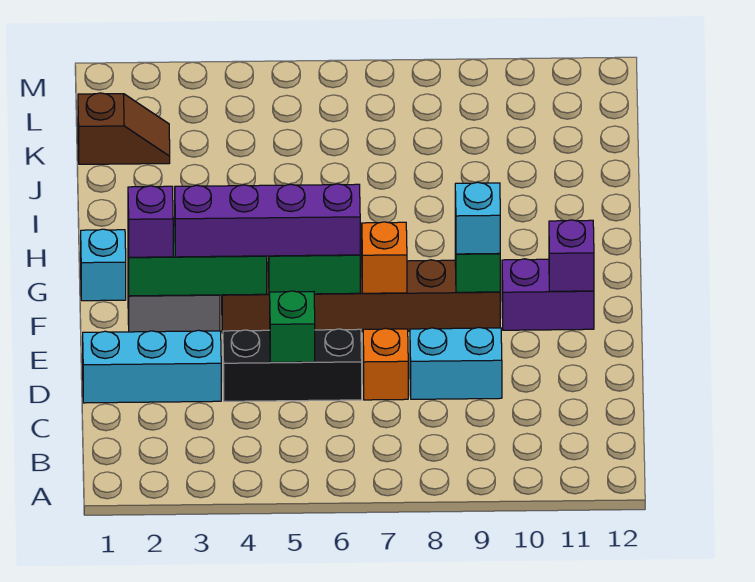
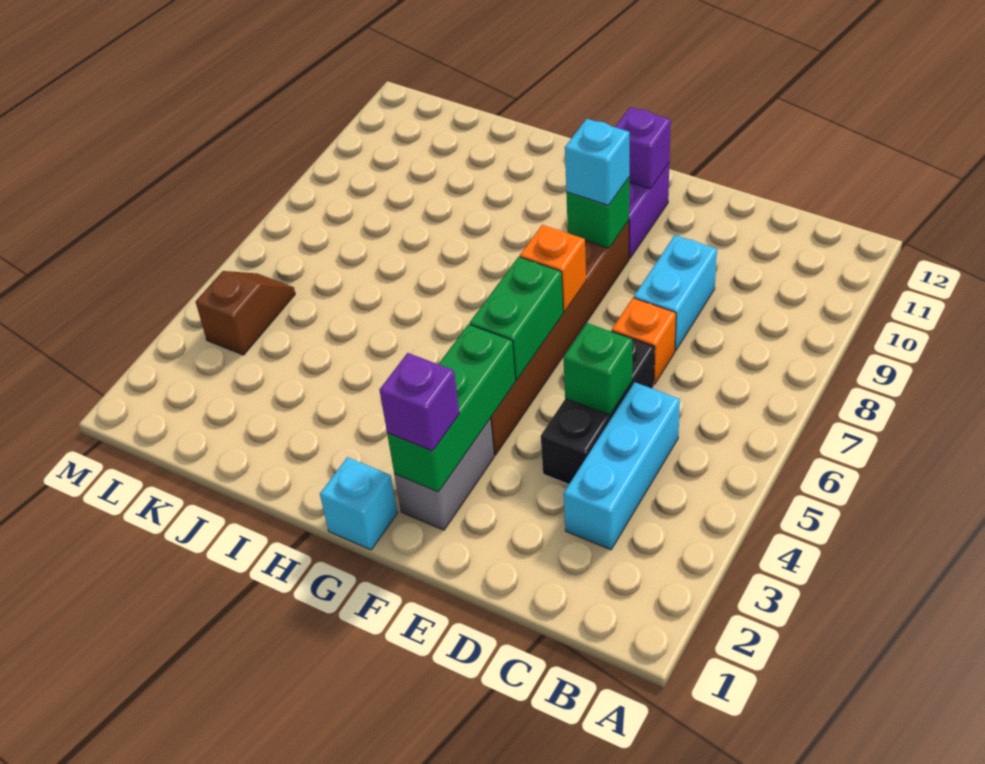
cyan 1x3 brick [83,330,221,403] -> cyan 1x3 brick moved to [564,382,680,550]
purple 1x4 brick [175,184,360,257] -> none
brown 1x2 slope [78,93,170,164] -> brown 1x2 slope moved to [196,271,295,355]

